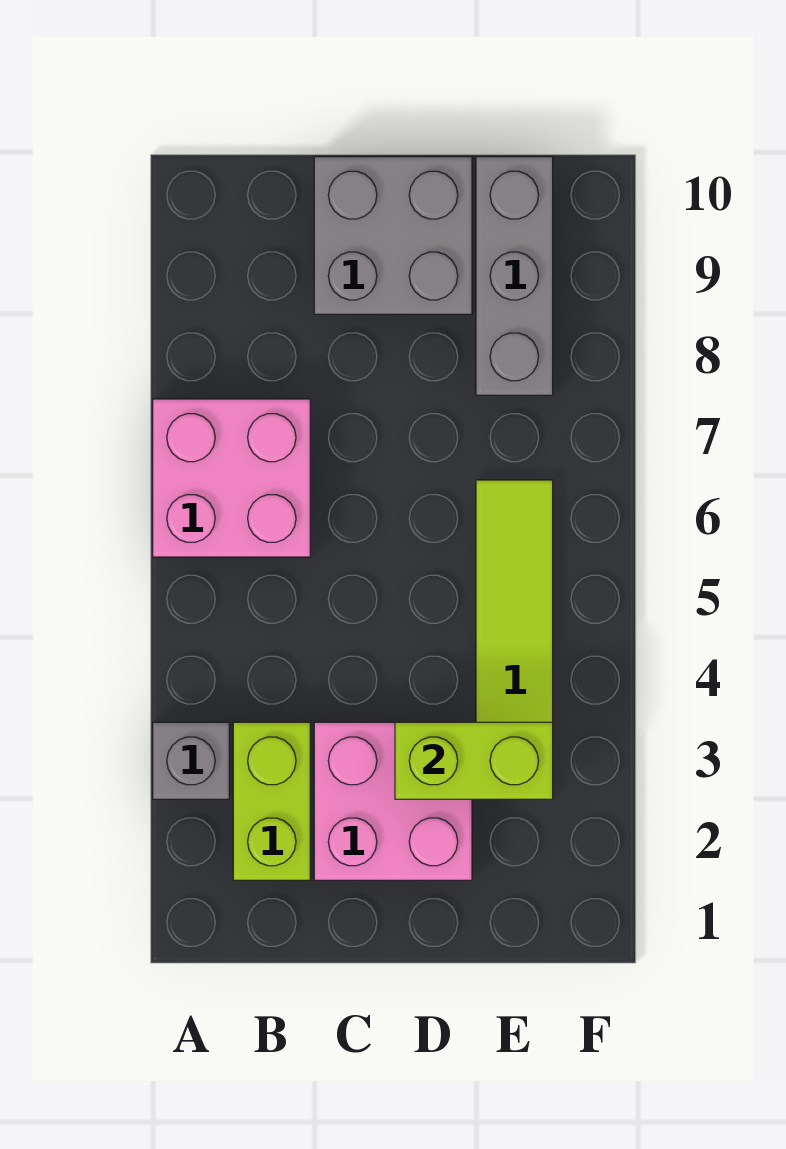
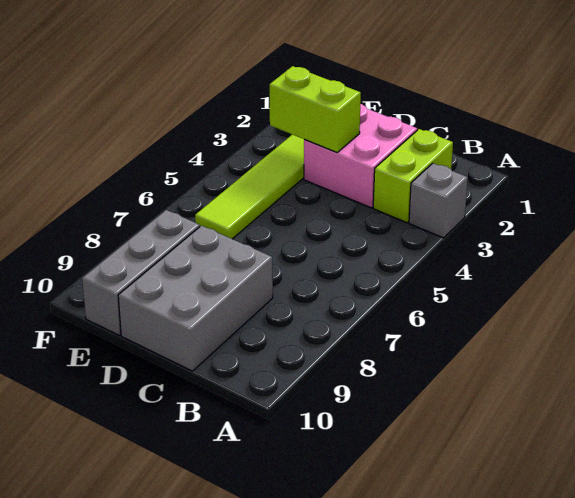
pink 2x2 brick [153,399,310,557] -> none
grey 2x2 brick [314,157,472,314] -> grey 2x3 brick [118,226,273,371]

